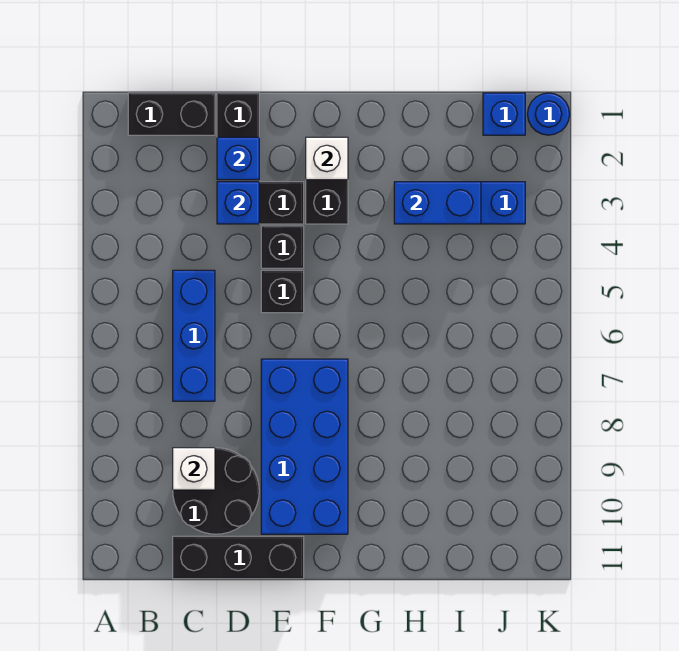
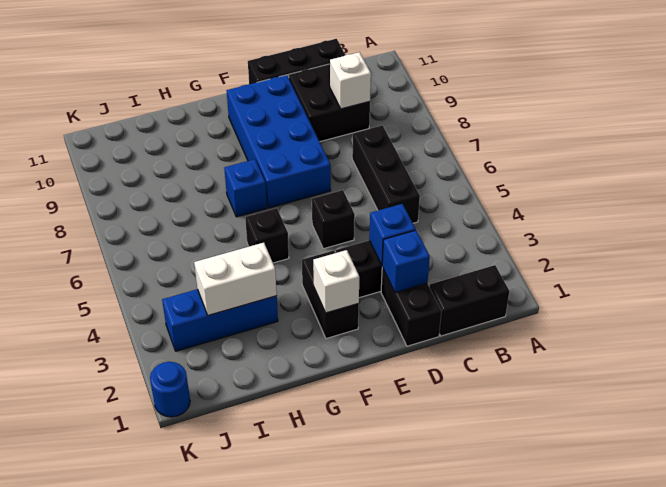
blue 1x3 brick [173,270,215,401] -> black 1x3 brick [352,125,420,223]
black 2x2 round brick [173,448,259,534] -> black 2x2 brick [288,64,370,142]
black 1x1 brick [261,226,304,268] -> black 1x1 brick moved to [245,208,289,263]
blue 1x2 brick [394,182,481,224] -> white 1x2 brick [194,243,277,315]
blue 1x1 brick [483,93,525,135] -> blue 1x1 brick moved to [224,159,267,217]

